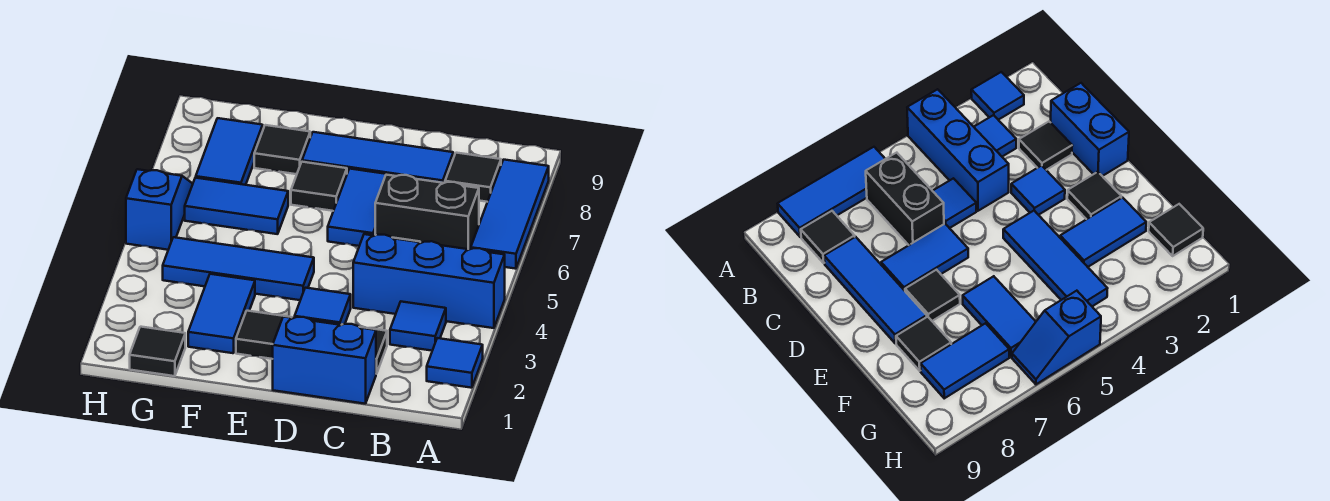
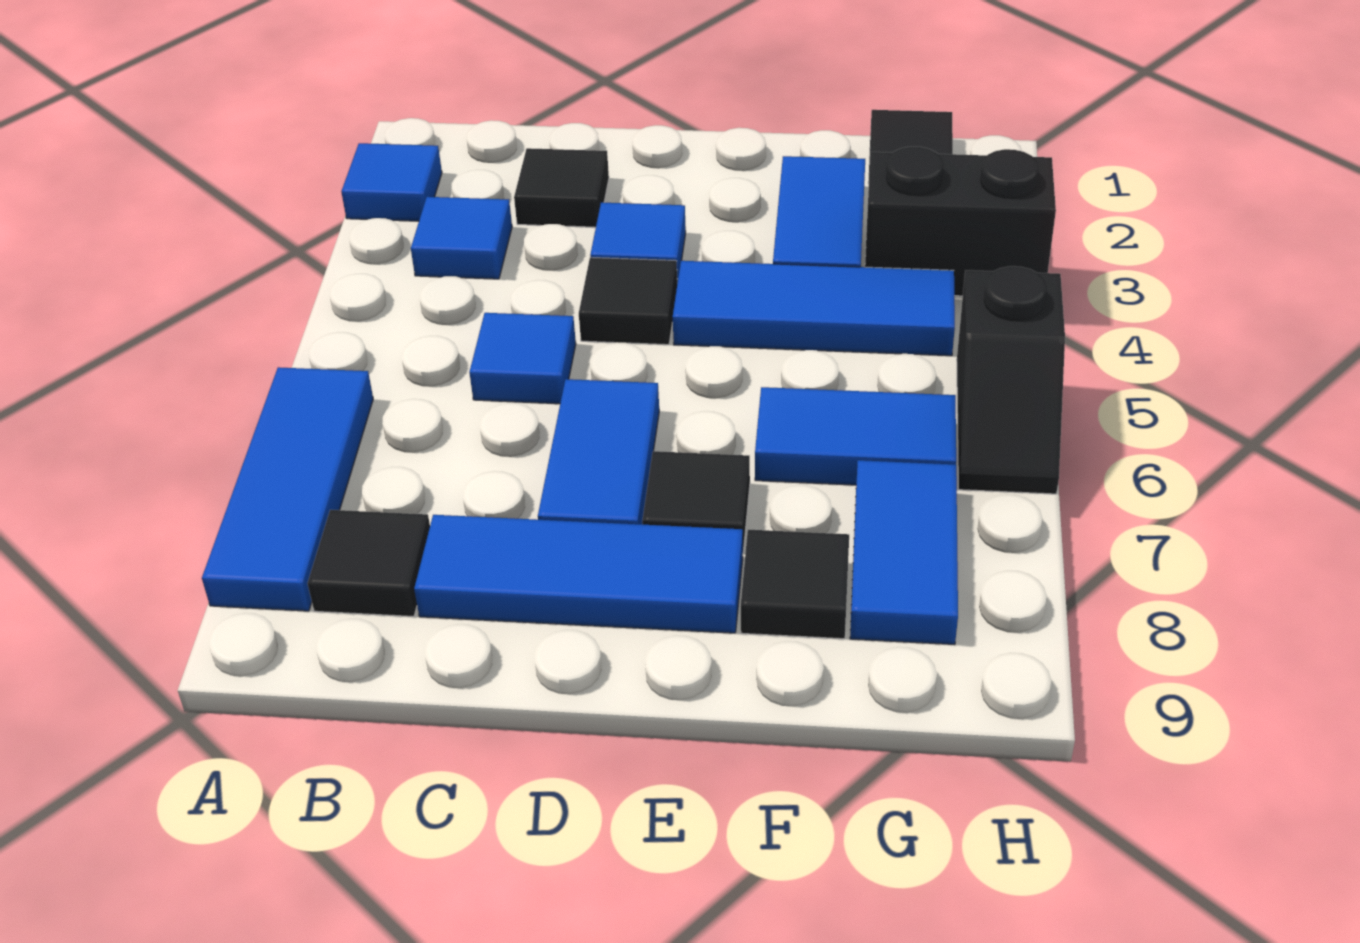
blue 1x3 brick [353,234,505,328] -> none
black 1x2 brick [375,175,479,249] -> black 1x2 brick moved to [865,147,1056,296]
blue 1x2 brick [273,317,376,404] -> none
black 1x1 tile [236,311,292,359] -> black 1x1 tile moved to [579,257,677,345]
blue 1x2 slope [126,169,193,250] -> black 1x2 slope [957,266,1065,494]

